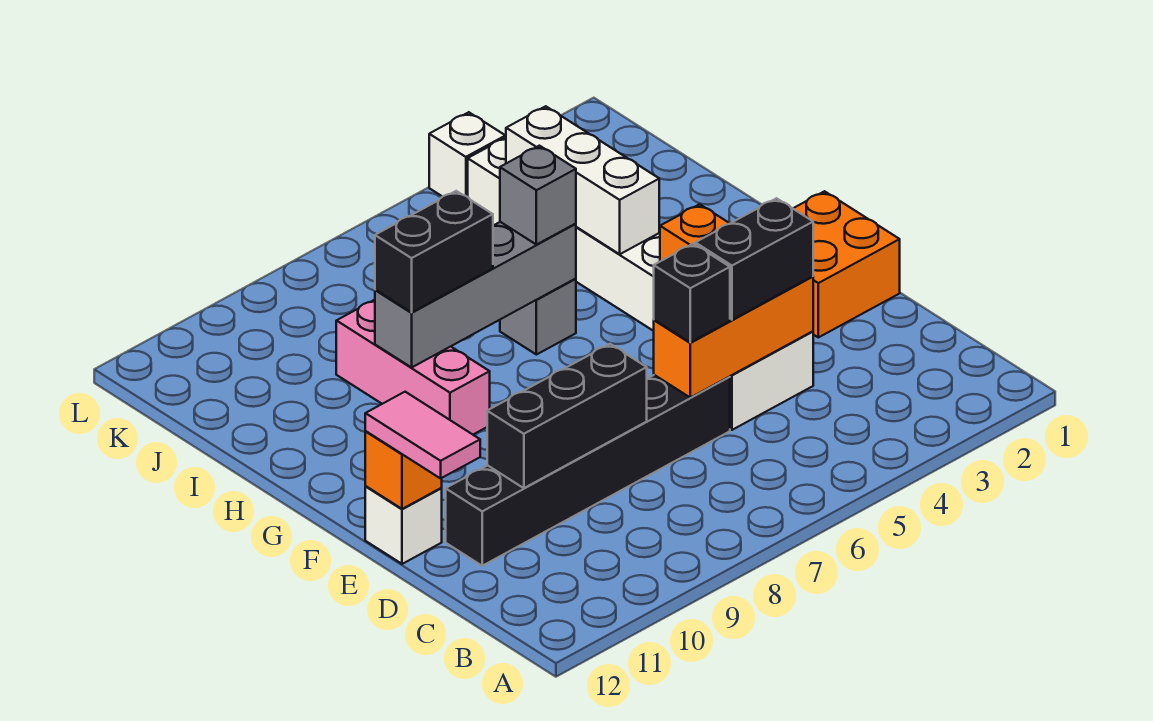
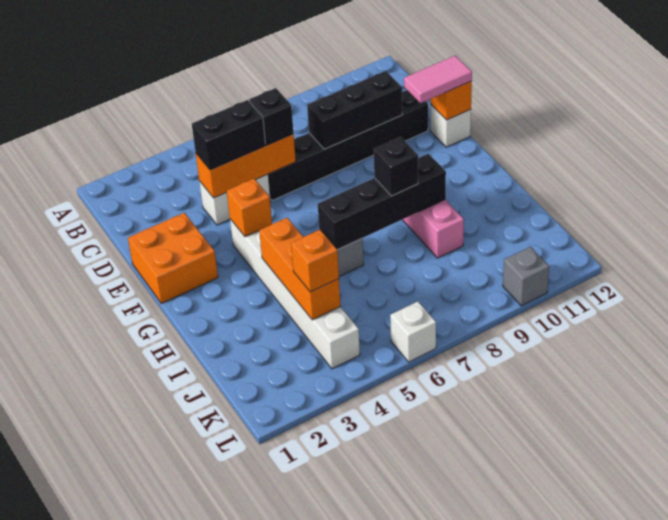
pink 1x2 tile [365,392,480,478] -> pink 1x2 tile turned to [404,56,472,103]
white 1x3 brick [506,106,659,254] -> orange 1x3 brick [259,218,340,320]
grey 1x4 brick [375,222,576,367] -> black 1x4 brick [318,154,446,250]
grey 1x1 brick [500,146,576,245] -> grey 1x1 brick moved to [503,247,549,306]
black 1x2 brick [375,191,493,312] -> black 1x1 brick [374,137,418,196]
none -> orange 1x1 brick [291,230,339,292]
white 1x1 brick [429,112,505,197] -> white 1x1 brick moved to [390,301,436,362]

